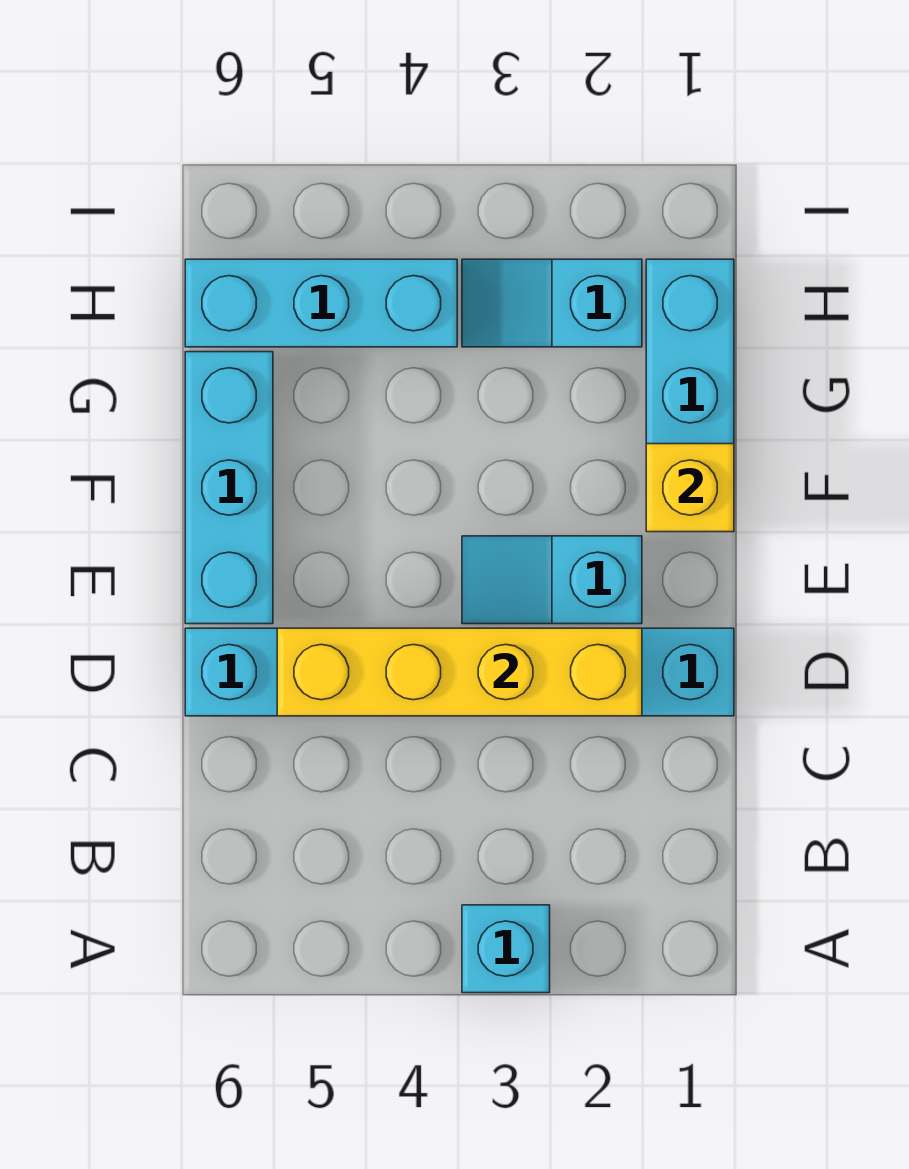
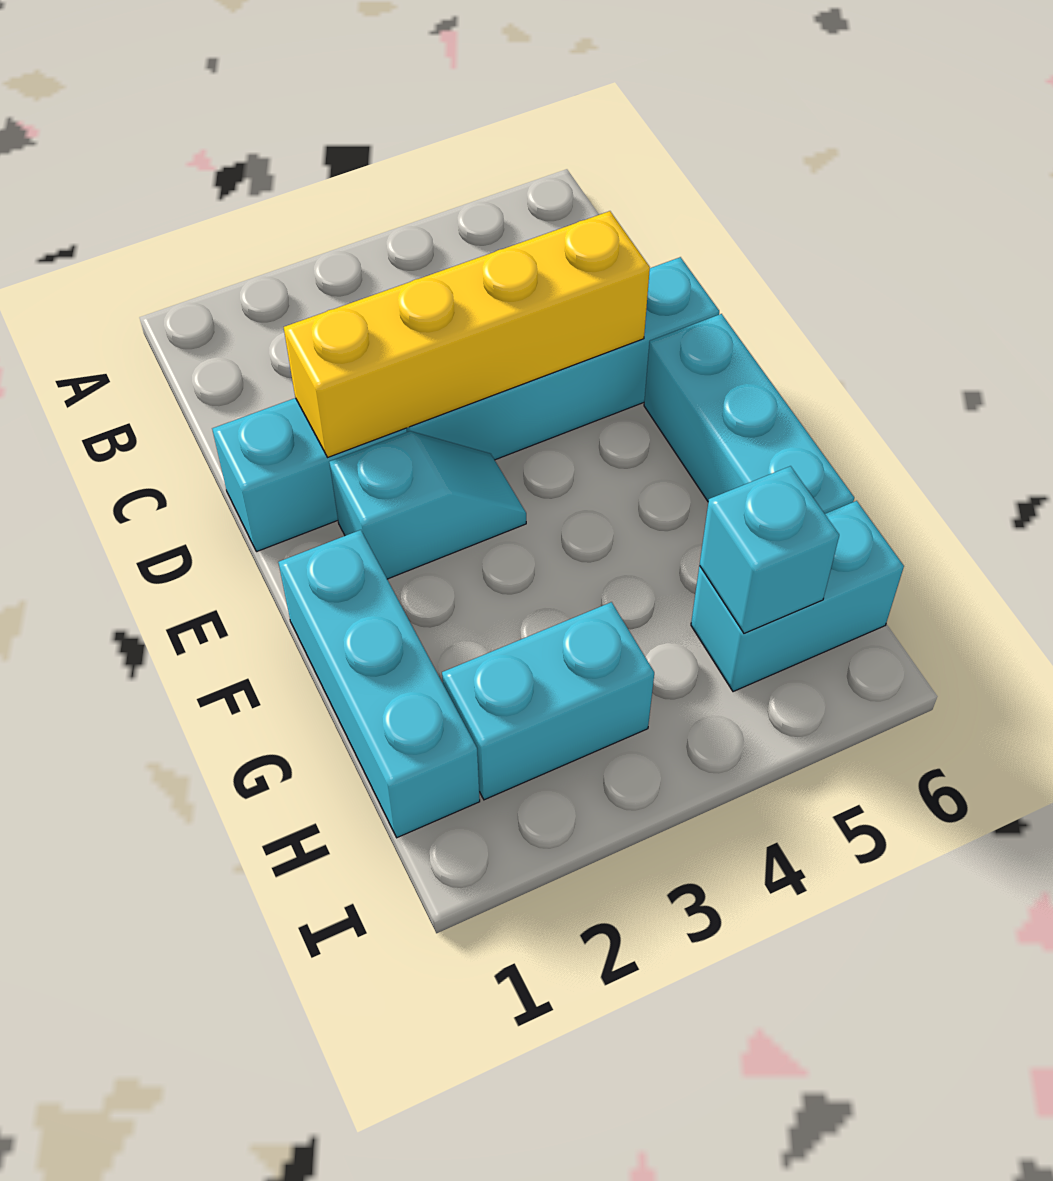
cyan 1x1 brick [462,905,550,993] -> cyan 1x1 brick moved to [700,466,839,633]
yellow 1x1 brick [646,444,734,532] -> none
cyan 1x2 slope [462,259,642,347] -> cyan 1x2 brick [442,602,654,800]
cyan 1x3 brick [185,259,457,347] -> cyan 1x2 brick [691,501,904,692]

